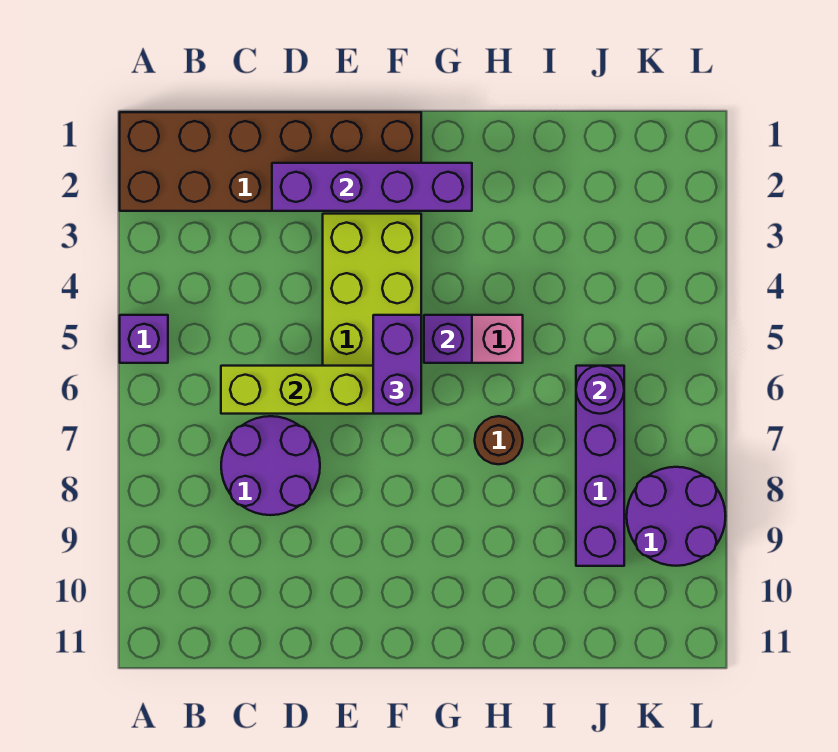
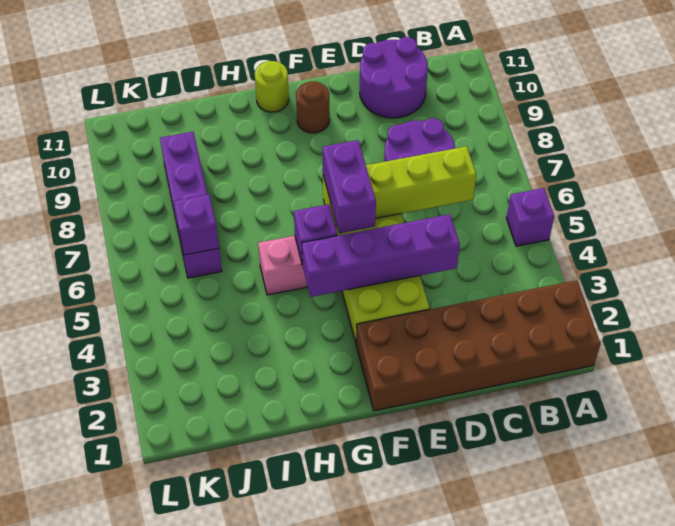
purple 1x4 brick [272,163,472,211] -> purple 1x4 brick moved to [302,214,460,297]
none -> lime 1x1 round brick [255,61,289,112]
brown 1x1 round brick [475,416,523,464] -> brown 1x1 round brick moved to [296,82,330,133]
purple 1x1 round brick [576,366,624,414] -> purple 1x1 brick [174,195,219,255]
purple 2x2 round brick [627,467,726,566] -> purple 2x2 round brick moved to [360,37,428,118]

